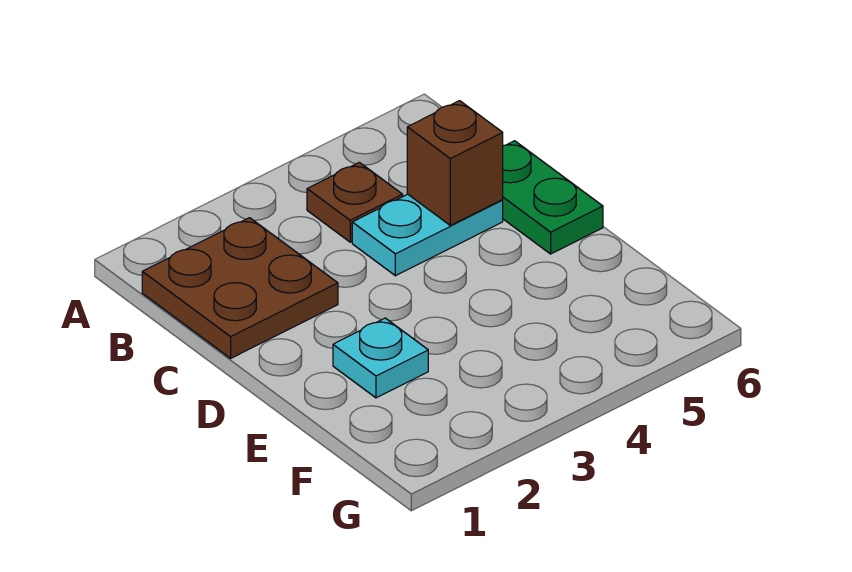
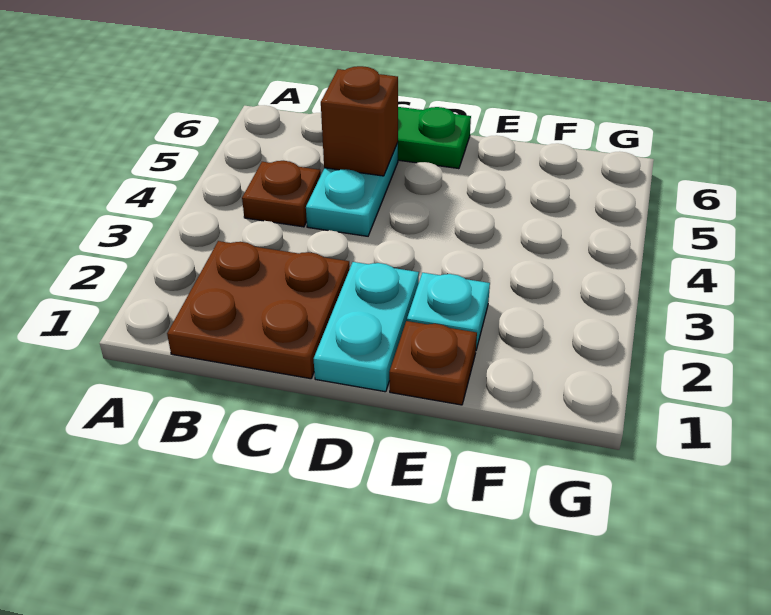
none -> cyan 1x2 plate [314,262,419,392]
none -> brown 1x1 plate [389,321,477,405]

